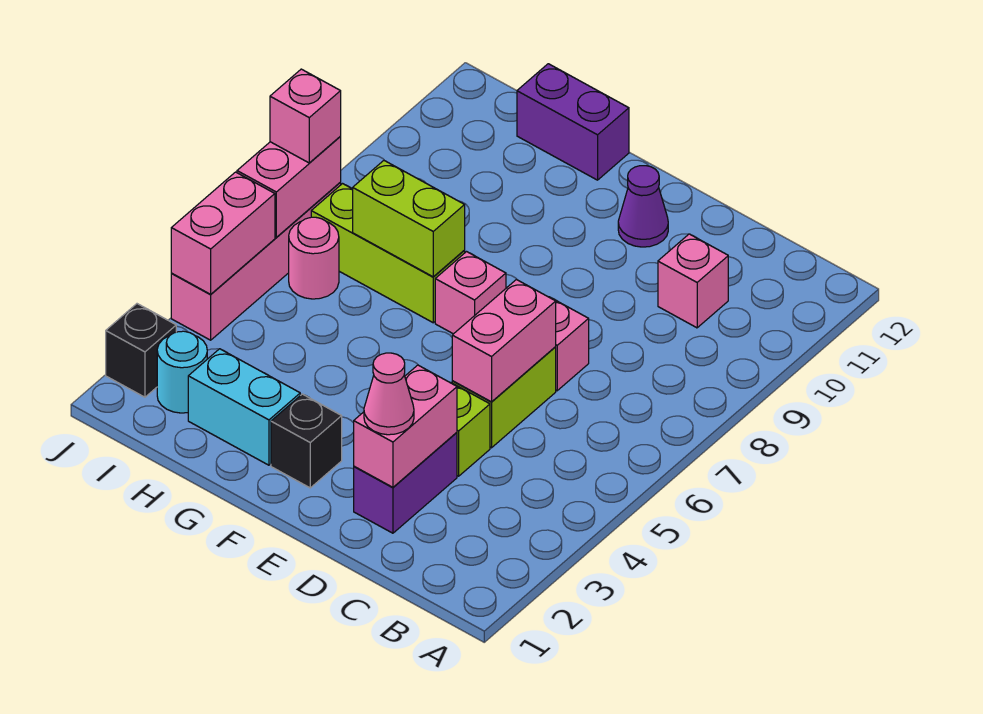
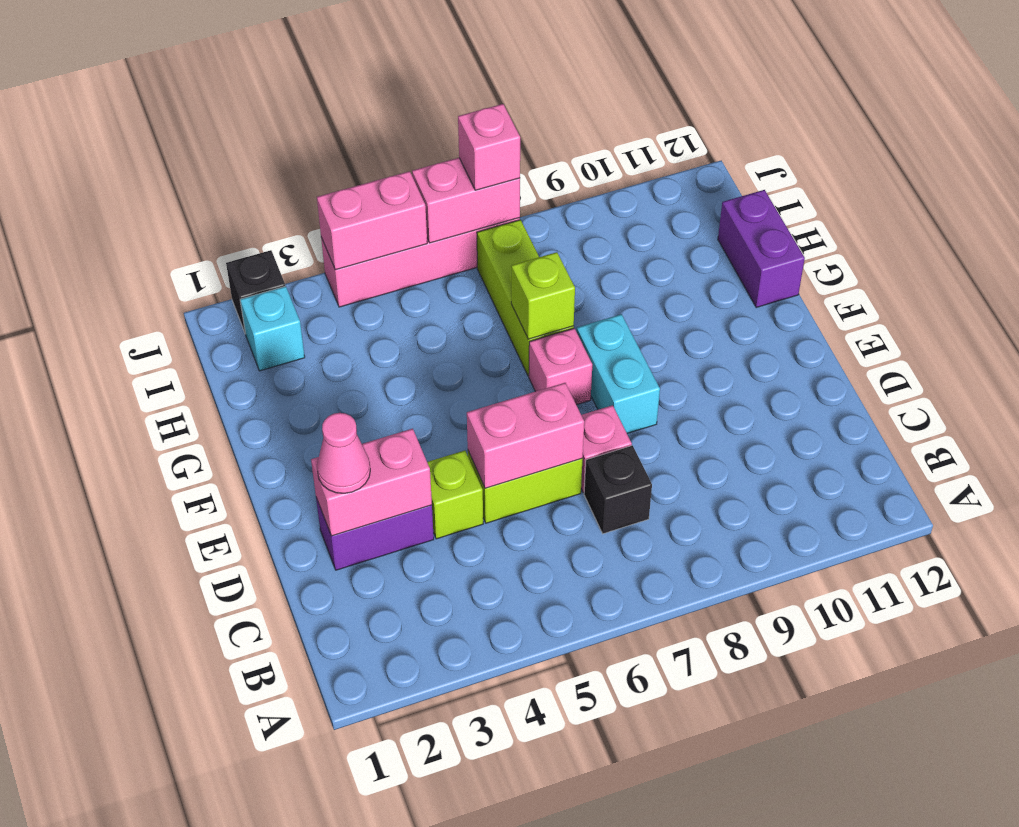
pink 1x1 brick [658,234,728,328] -> none
purple 1x1 cone [618,166,668,247] -> none
black 1x1 brick [271,394,342,488] -> black 1x1 brick moved to [584,445,652,534]
cyan 1x2 brick [188,349,300,465] -> cyan 1x2 brick moved to [577,314,660,433]
lime 1x2 brick [353,161,465,277] -> lime 1x1 brick [511,252,575,339]
cyan 1x1 round brick [157,331,207,413] -> cyan 1x1 brick [240,286,305,371]
pink 1x1 round brick [289,217,339,299] -> none

